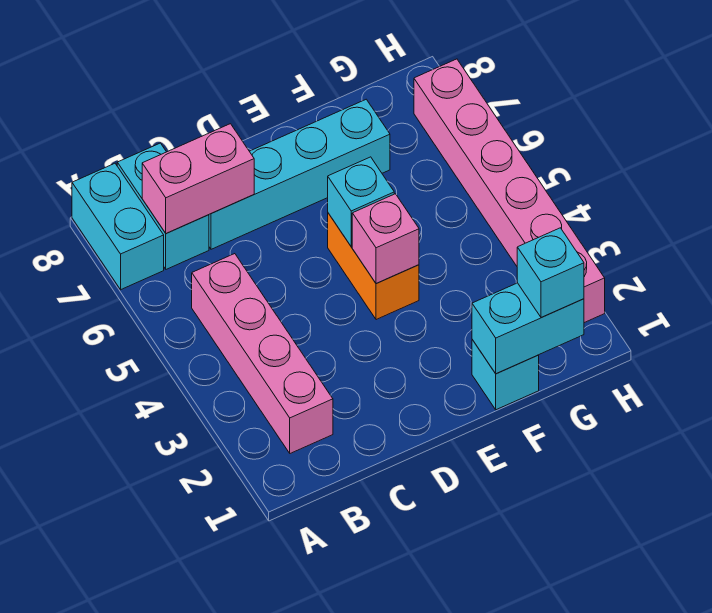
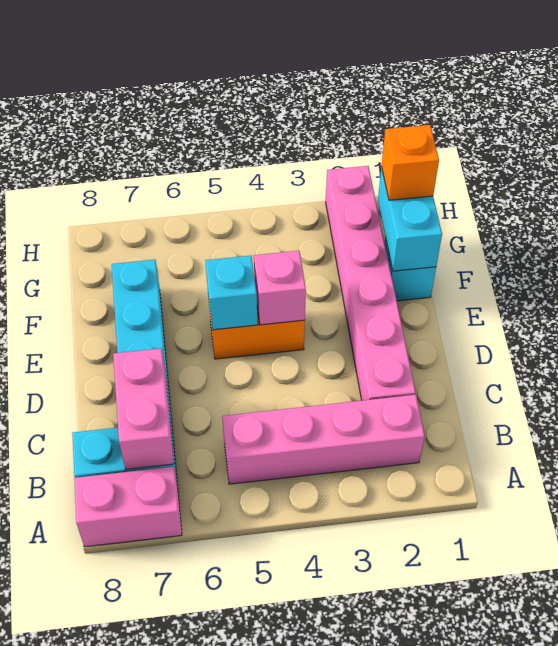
cyan 1x2 brick [72,163,164,290] -> pink 1x2 brick [74,467,182,547]
cyan 1x1 brick [517,228,584,318] -> orange 1x1 brick [381,125,439,200]
pink 1x6 brick [414,59,605,323] -> pink 1x6 brick turned to [326,166,416,401]

